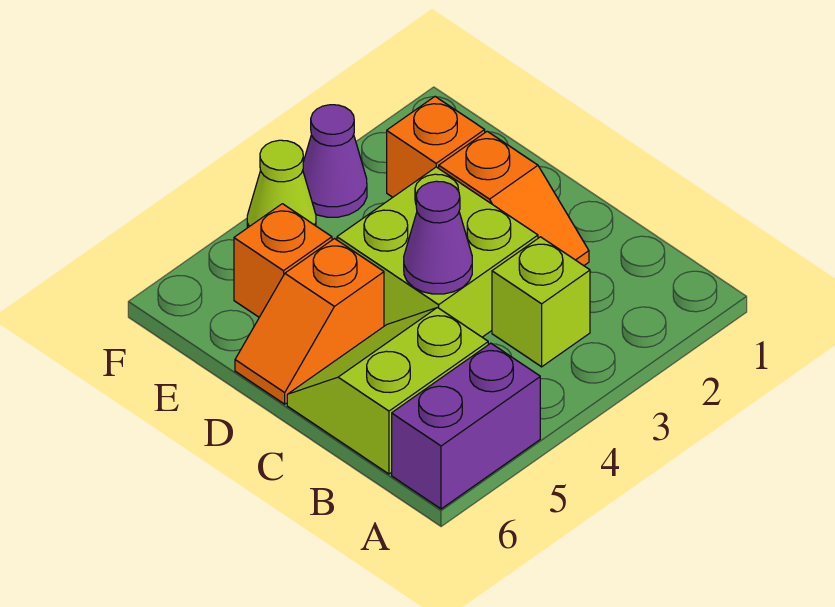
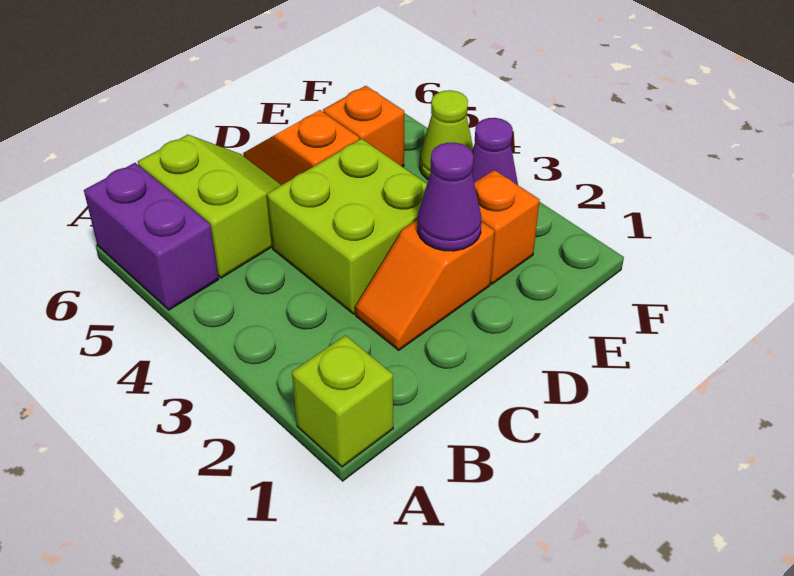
lime 1x1 brick [492,237,590,367] -> lime 1x1 brick moved to [292,335,393,467]
purple 1x1 cone [404,181,472,294] -> purple 1x1 cone moved to [417,143,481,251]

